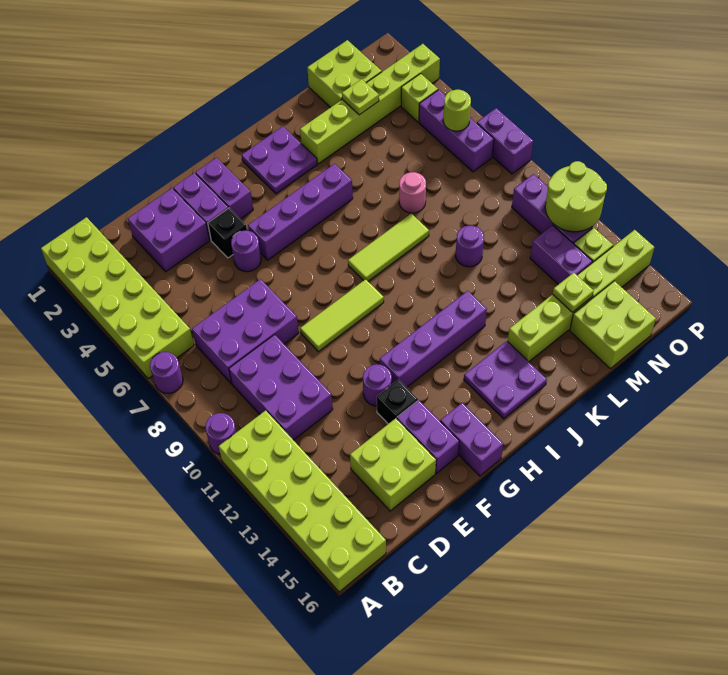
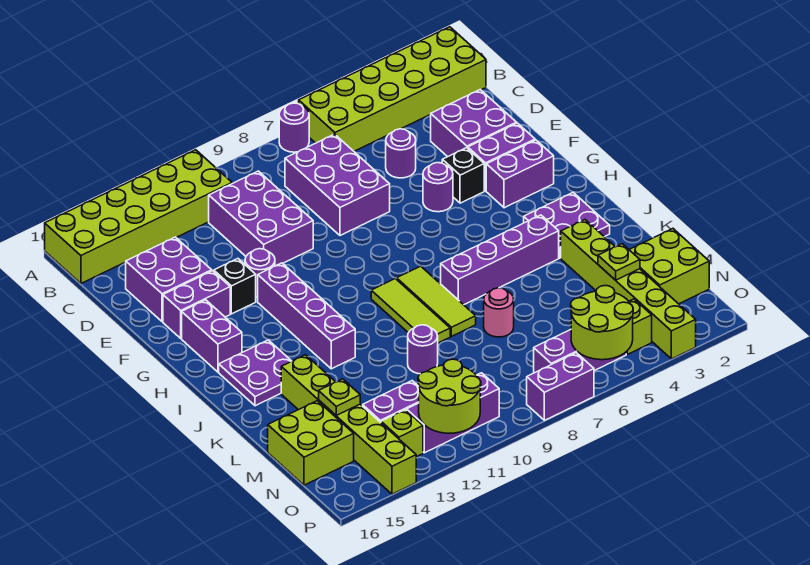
purple 1x1 round brick [205,413,236,454] -> purple 1x1 round brick moved to [386,129,416,178]
purple 2x3 brick [229,335,333,440] -> purple 2x3 brick turned to [209,171,313,266]
lime 2x2 brick [350,418,436,511] -> purple 2x2 brick [126,237,212,322]
lime 1x3 tile [300,279,384,352] -> lime 1x3 tile moved to [371,279,450,343]
purple 1x4 brick [248,164,353,260] -> purple 1x4 brick turned to [441,215,559,305]
purple 1x2 brick [440,403,503,476] -> purple 1x2 brick turned to [182,300,242,372]
lime 1x1 round brick [443,90,471,131] -> lime 2x2 round brick [571,286,633,360]

